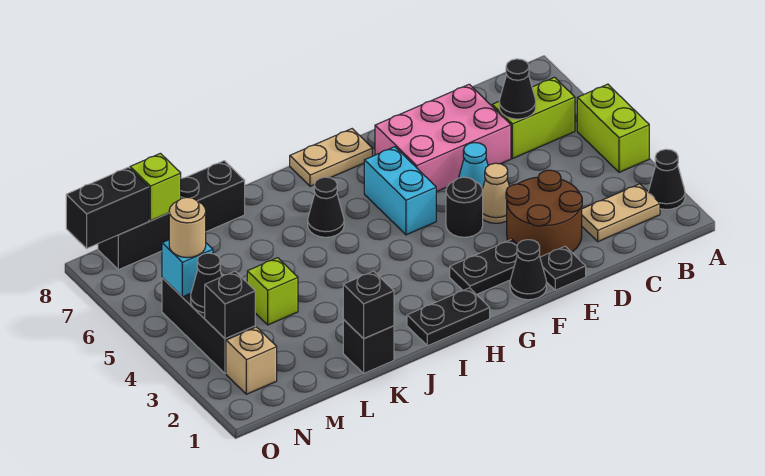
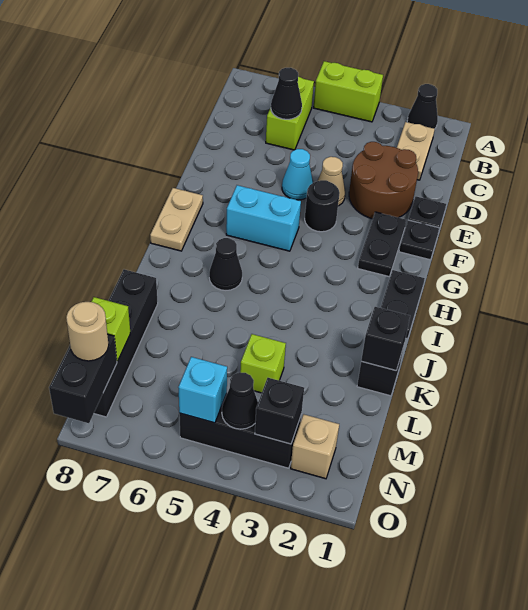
pink 2x3 brick [375,84,511,192] -> none
black 1x1 cone [510,240,547,300] -> black 1x1 plate [399,220,439,260]
tan 1x1 round brick [169,197,206,258] -> tan 1x1 round brick moved to [66,302,109,361]

